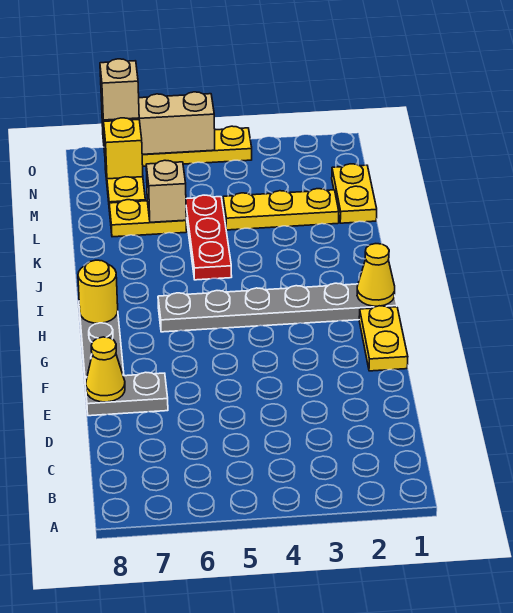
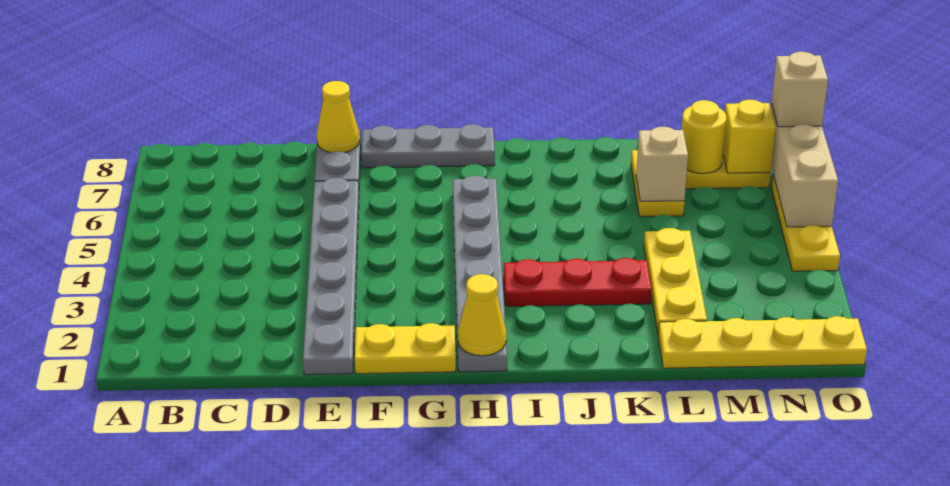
none -> grey 1x6 plate [303,178,359,375]
yellow 1x1 round brick [78,260,118,323] -> yellow 1x1 round brick moved to [682,100,726,174]
red 1x3 plate [186,195,232,280] -> red 1x3 plate moved to [504,258,652,306]
yellow 1x2 plate [332,164,377,223] -> yellow 1x4 plate [658,316,867,368]

